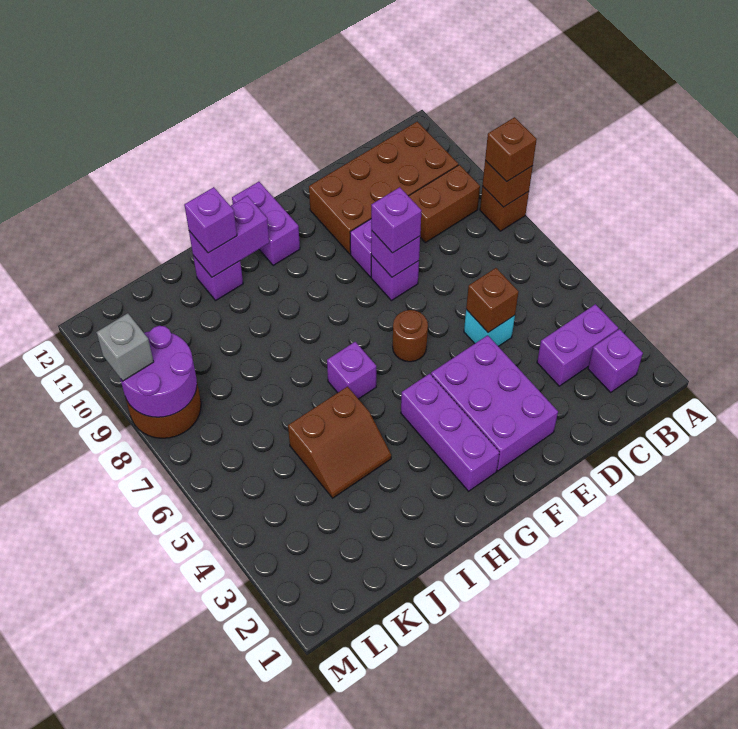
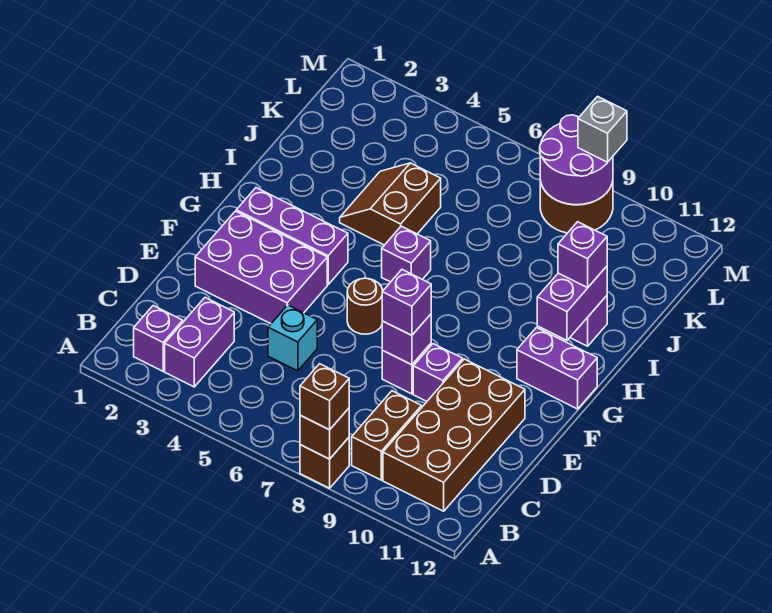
brown 1x1 brick [466,268,518,333] -> none

